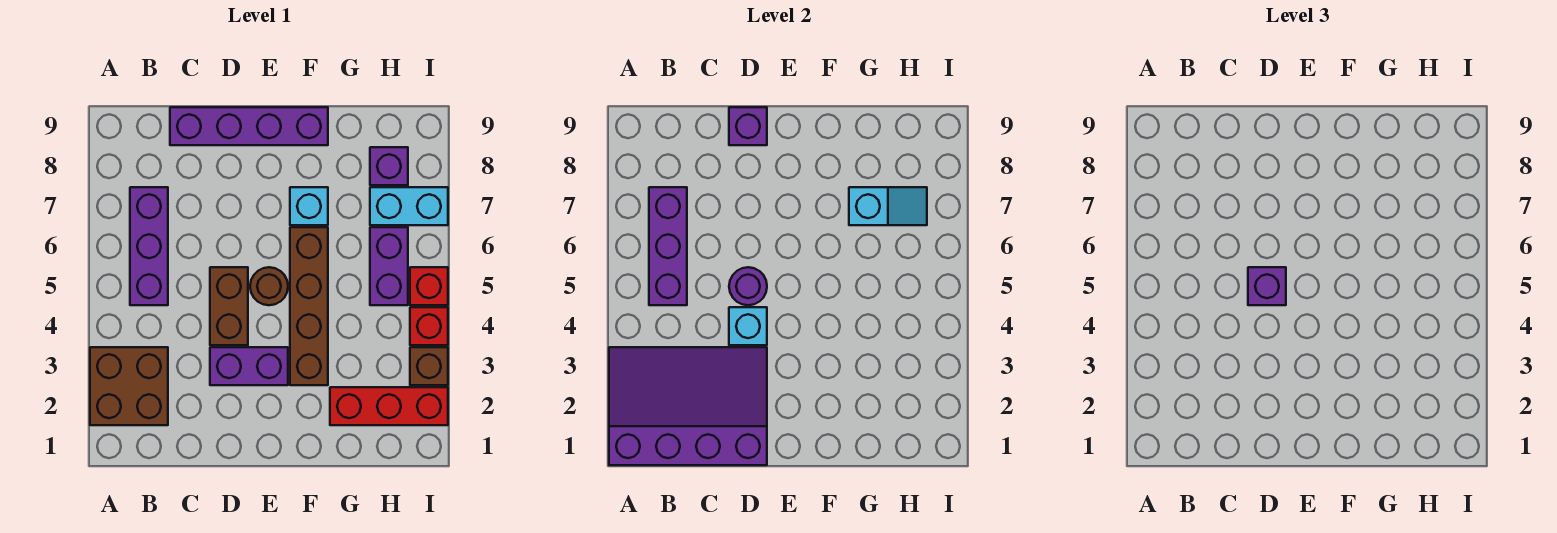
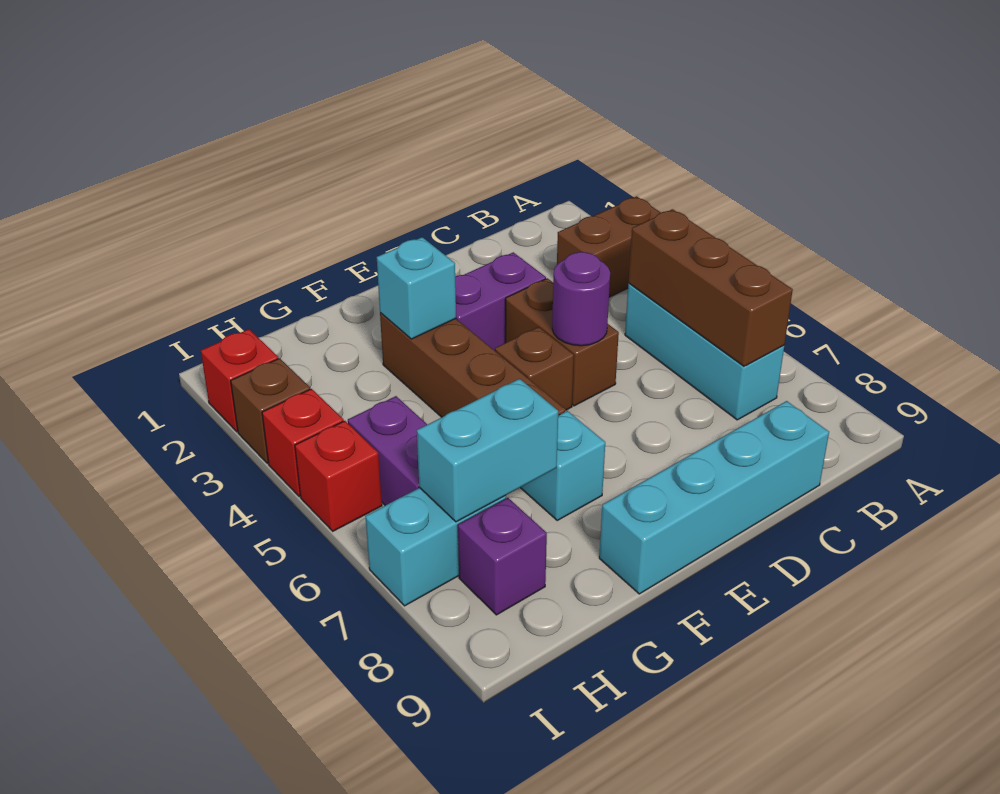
purple 3x4 slope [609,347,767,465] -> none
brown 2x2 brick [90,347,168,425] -> brown 1x2 brick [557,196,661,297]
purple 1x3 brick [130,187,168,305] -> cyan 1x3 brick [625,284,784,420]
purple 1x3 brick [649,187,687,305] -> brown 1x3 brick [628,209,793,366]
purple 1x4 brick [170,107,328,145] -> cyan 1x4 brick [599,401,829,594]
cyan 1x1 brick [729,307,767,345] -> cyan 1x1 brick moved to [377,237,456,339]
purple 1x1 brick [1248,267,1286,305] -> none
purple 1x1 brick [729,107,767,145] -> none
brown 1x1 round brick [250,267,288,305] -> brown 1x1 brick [495,327,574,410]
red 1x3 brick [330,387,448,425] -> red 1x1 brick [201,329,278,432]
cyan 1x2 slope [849,187,927,225] -> cyan 1x2 brick [417,379,558,522]

